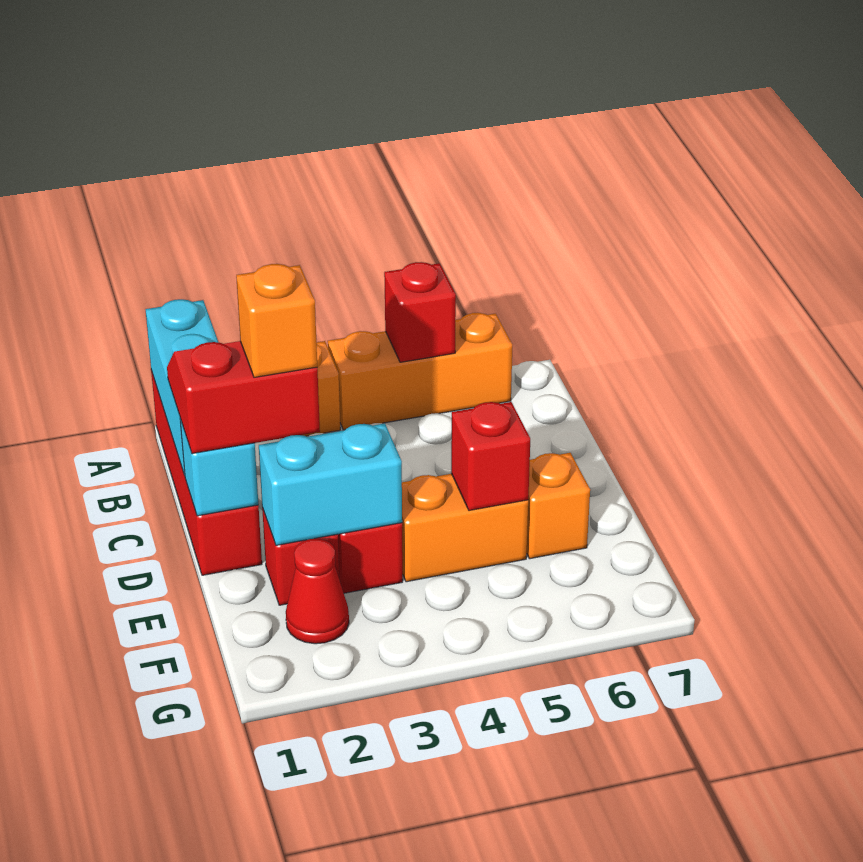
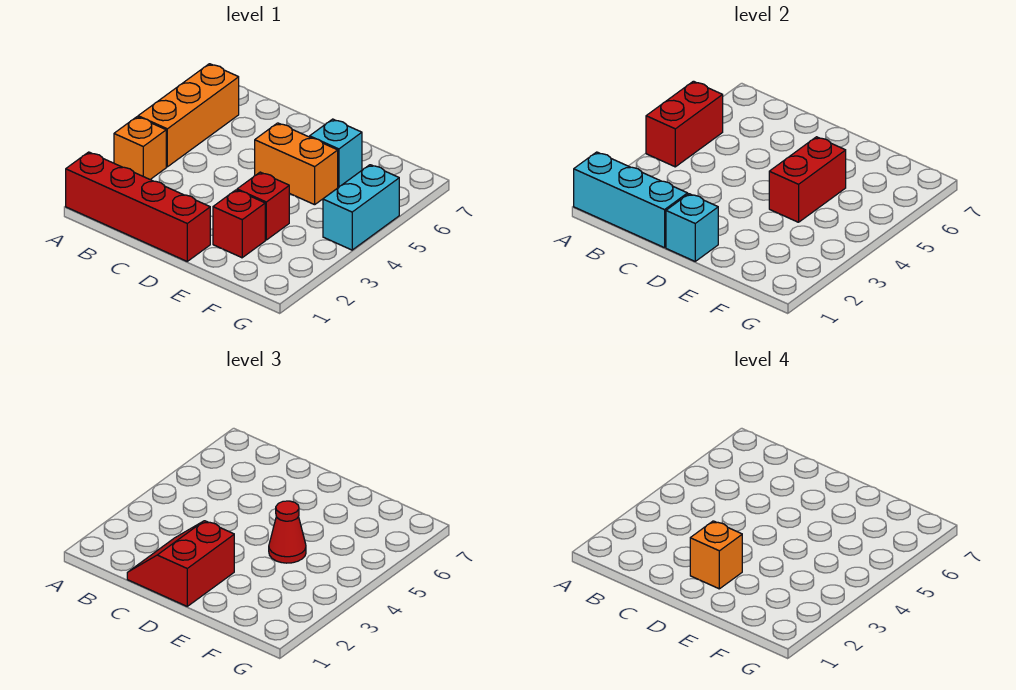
red 1x1 brick [384,262,456,362] -> red 1x2 brick [646,81,723,167]
cyan 1x2 brick [259,423,402,545] -> cyan 1x2 brick moved to [323,165,399,250]
orange 1x2 brick [402,474,528,582] -> orange 1x2 brick turned to [255,123,338,205]
red 1x1 brick [451,402,530,511] -> red 1x2 brick [769,137,846,222]
orange 1x1 brick [527,453,590,559] -> cyan 1x1 brick [310,119,362,187]
red 1x1 cone [286,539,349,644] -> red 1x1 cone moved to [269,501,306,563]

